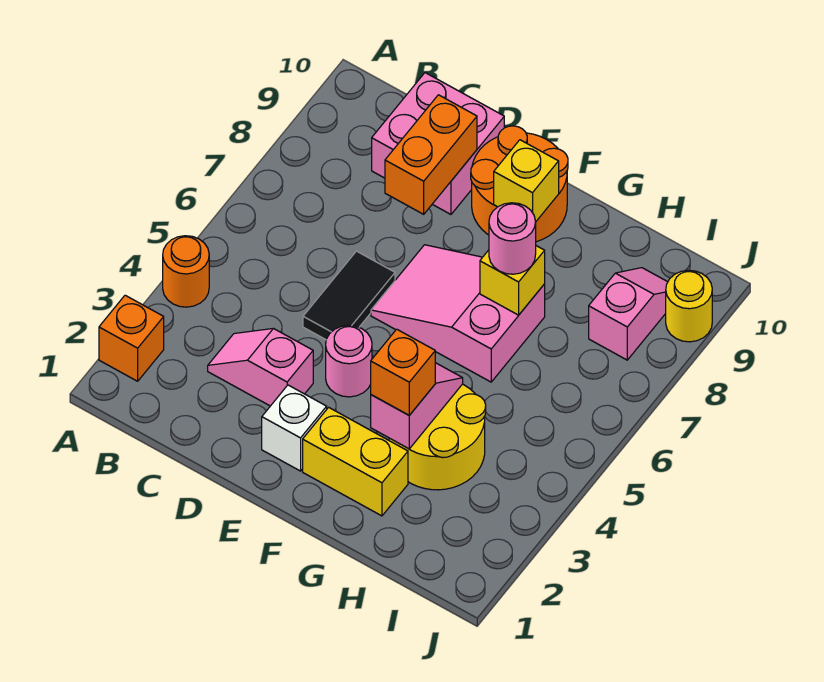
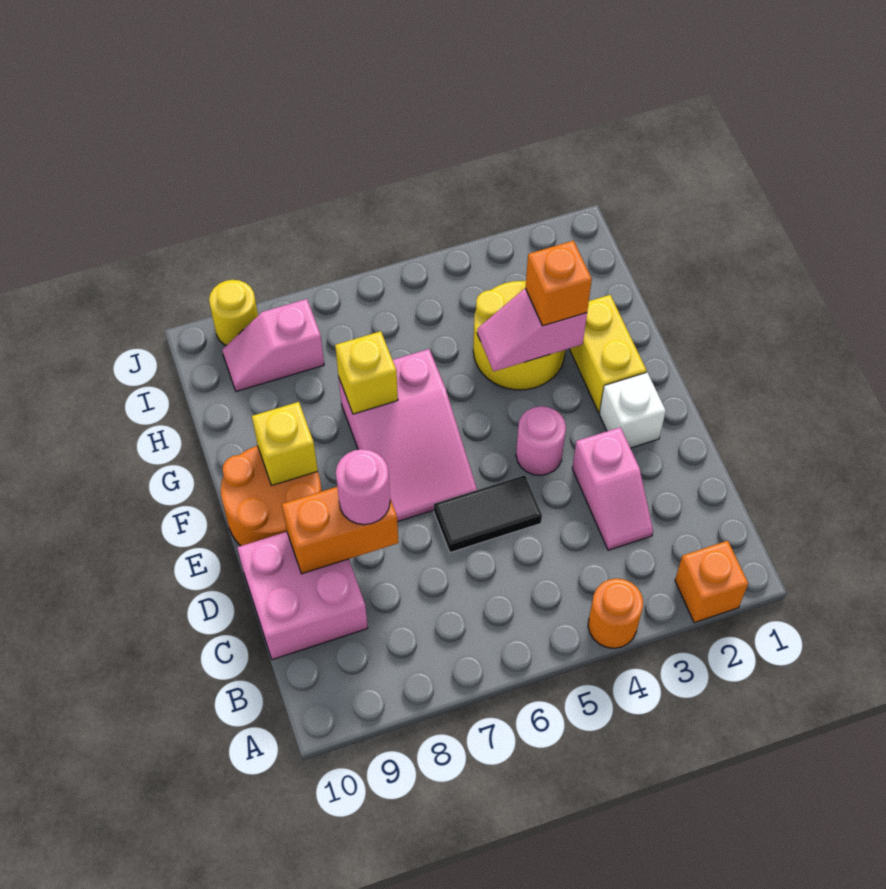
pink 1x1 round brick [489,203,536,274] -> pink 1x1 round brick moved to [336,449,390,525]

